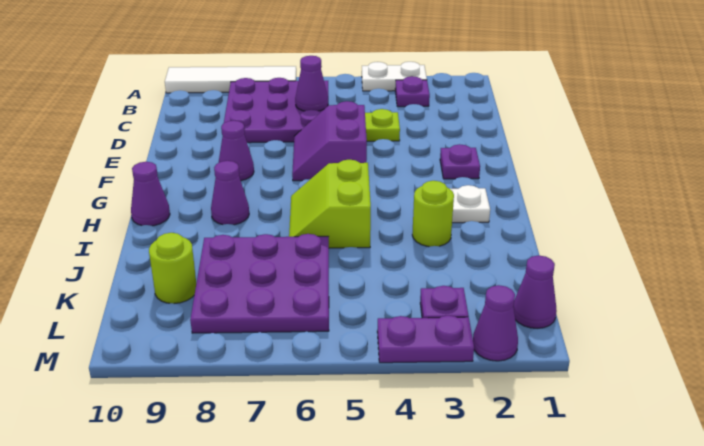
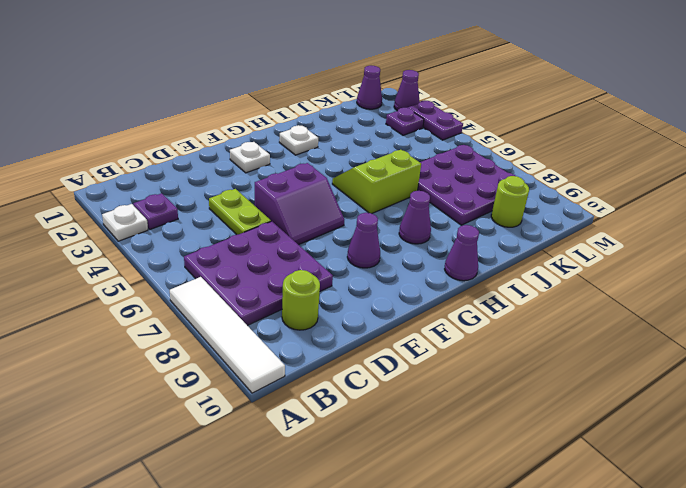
white 1x2 plate [362,62,427,91] -> white 1x1 plate [102,204,148,241]
purple 1x1 cone [295,56,328,111] -> none
purple 1x1 plate [440,144,480,179] -> white 1x1 plate [230,142,270,173]
lime 2x2 slope [289,160,371,248] -> lime 2x2 slope turned to [332,150,421,213]
lime 1x1 round brick [412,181,454,247] -> lime 1x1 round brick moved to [282,270,320,330]

